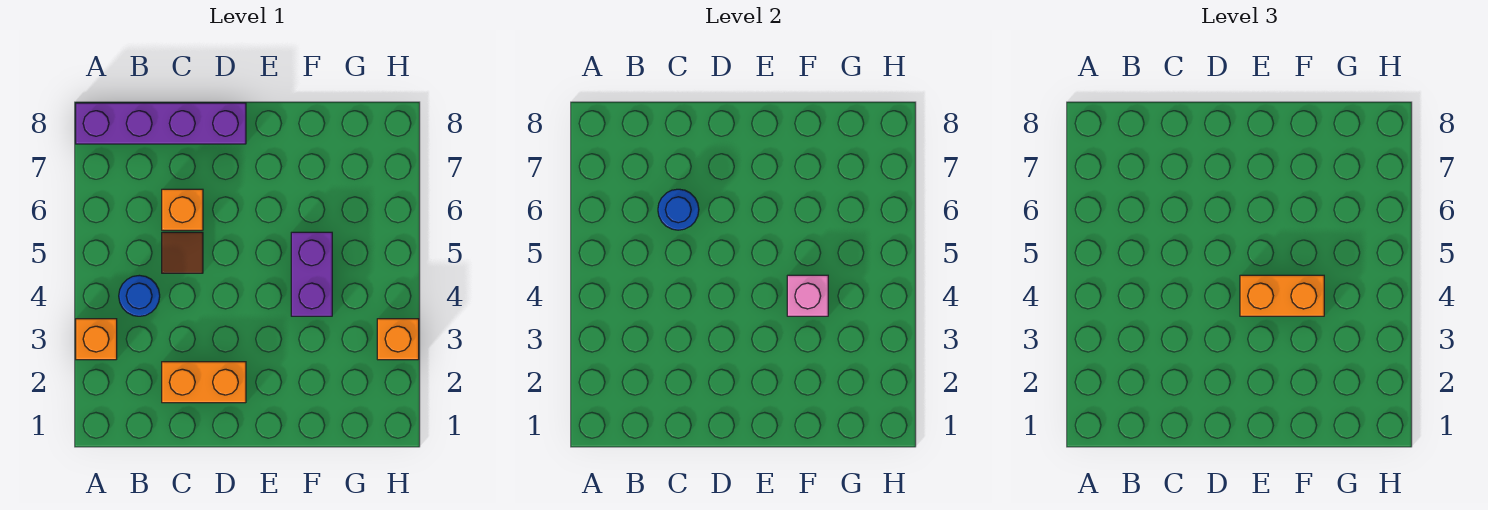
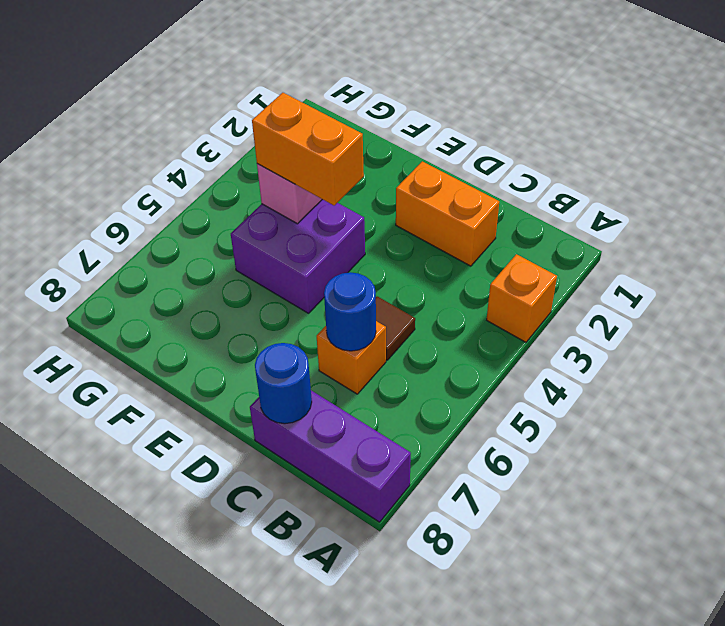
purple 1x4 brick [76,103,246,144] -> purple 1x3 brick [250,391,411,522]
blue 1x1 round brick [119,275,160,316] -> blue 1x1 round brick moved to [255,343,312,424]
purple 1x2 brick [291,232,332,316] -> purple 2x2 brick [231,199,365,313]
orange 1x1 brick [377,319,419,360] -> none

